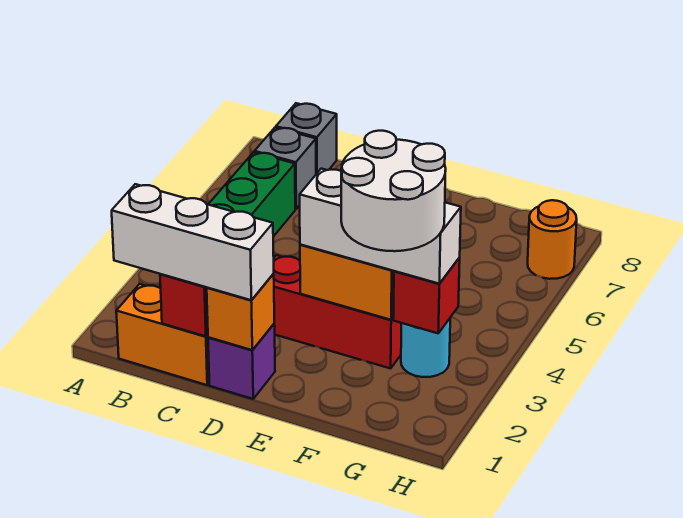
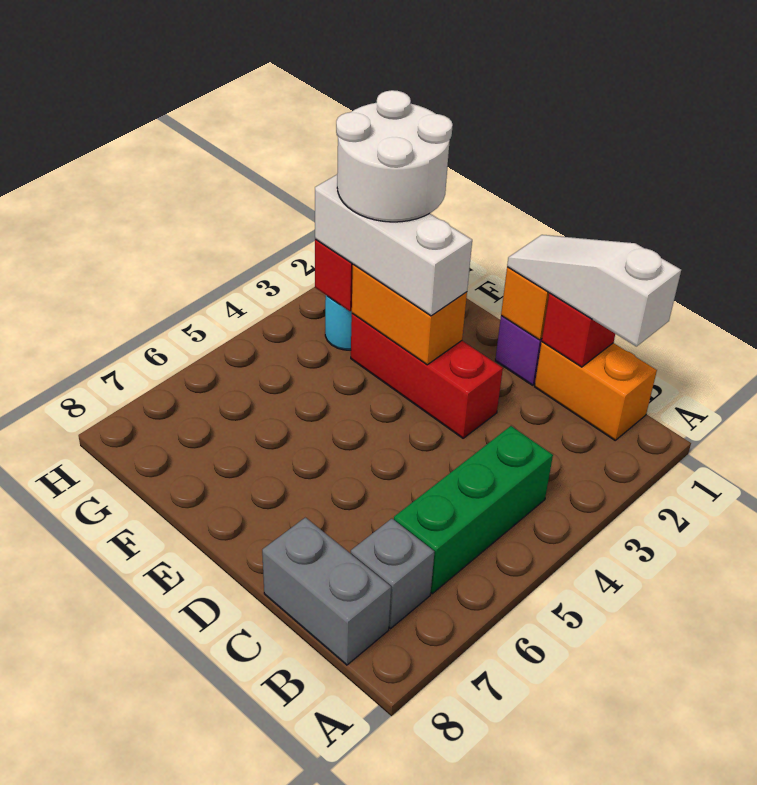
white 1x3 brick [112,184,274,300] -> white 1x3 slope [507,235,681,347]
grey 1x1 brick [276,103,337,174] -> grey 1x2 brick [262,518,391,665]
orange 1x1 round brick [528,200,577,279] -> none

